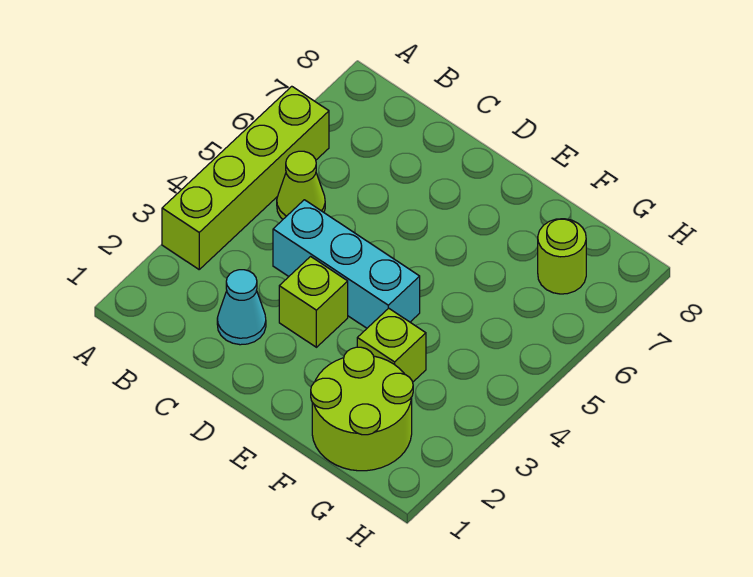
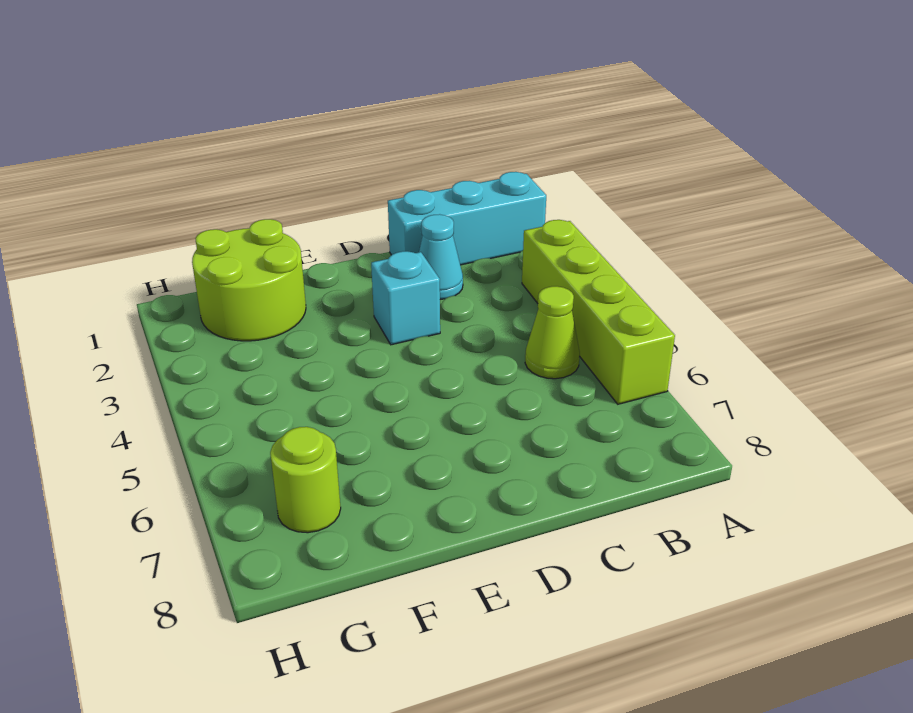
cyan 1x3 brick [273,200,420,328] -> cyan 1x3 brick moved to [388,172,546,265]
lime 1x1 brick [279,257,348,347] -> cyan 1x1 brick [371,251,440,345]
lime 1x1 brick [357,308,426,382] -> none

